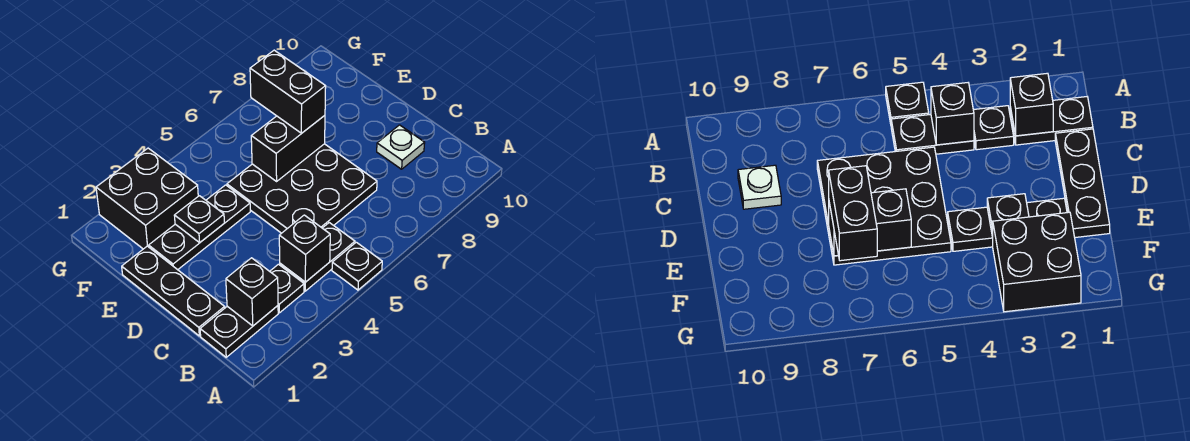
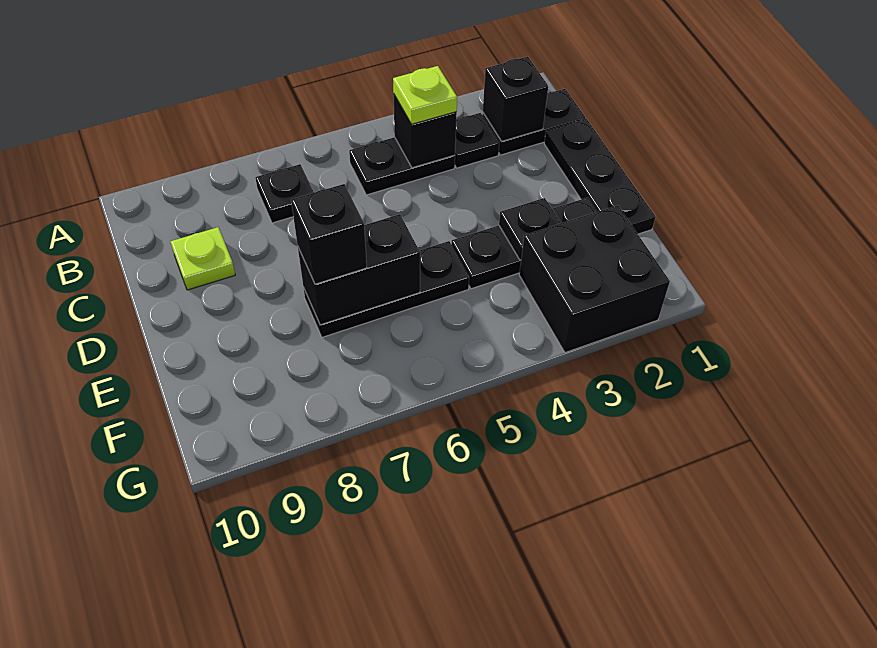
black 1x1 plate [332,242,382,290] -> black 1x1 plate moved to [255,164,314,223]
none -> lime 1x1 plate [393,66,457,124]
black 3x3 plate [227,144,377,233] -> black 1x3 plate [303,241,469,337]
white 1x1 plate [377,125,425,169] -> lime 1x1 plate [170,227,235,290]
black 1x2 brick [250,50,326,133] -> black 1x1 brick [291,184,367,284]

